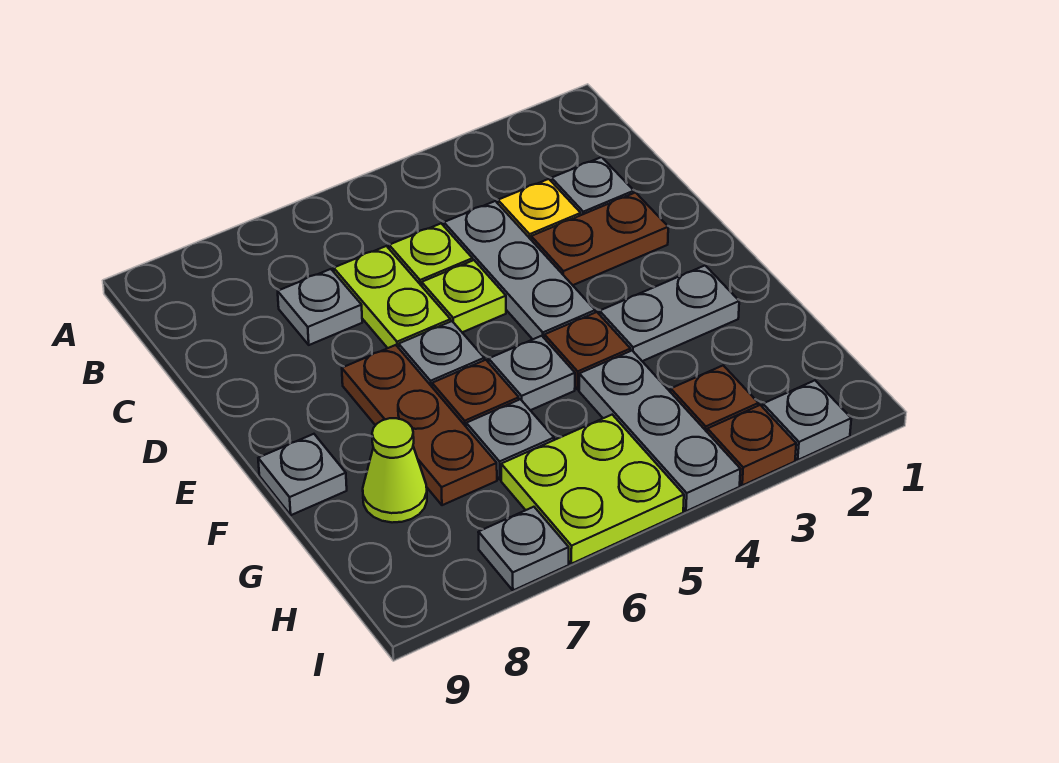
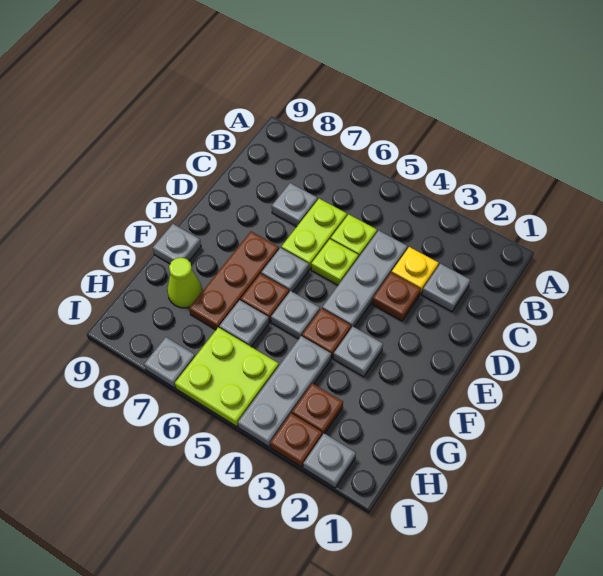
brown 1x2 plate [531,193,668,285] -> brown 1x1 plate [372,273,421,321]
grey 1x2 plate [600,266,739,361] -> grey 1x1 plate [333,327,383,377]

